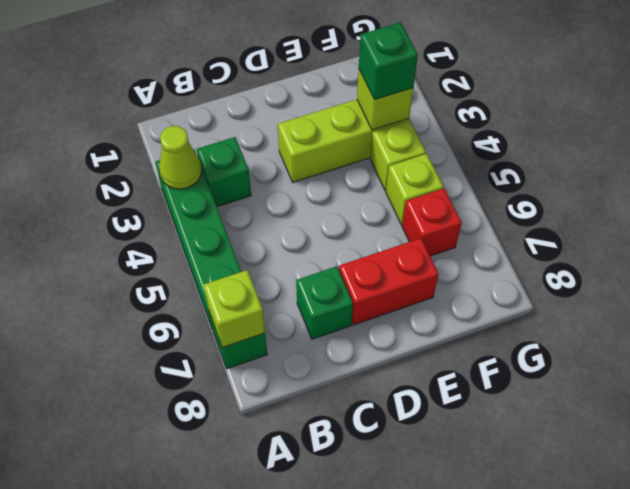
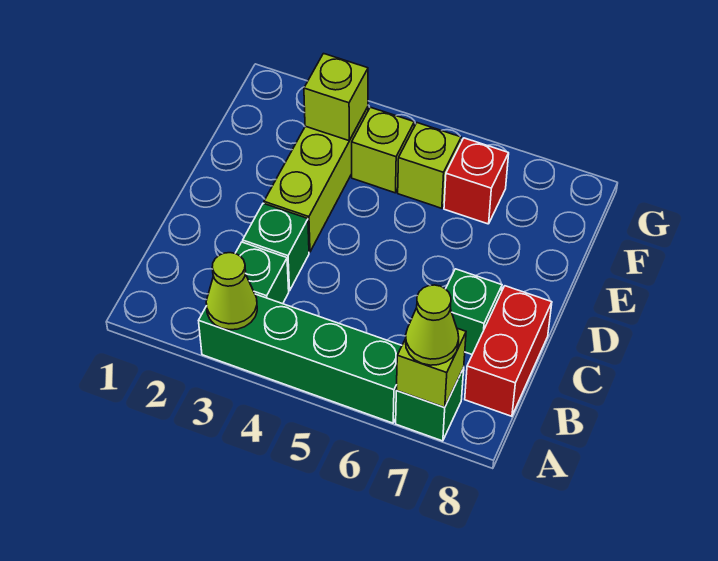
none -> lime 1x1 cone [405,285,459,365]
red 1x2 brick [339,238,438,325] -> red 1x2 brick moved to [465,286,552,416]
green 1x1 brick [359,22,418,100] -> green 1x1 brick moved to [243,203,309,291]

